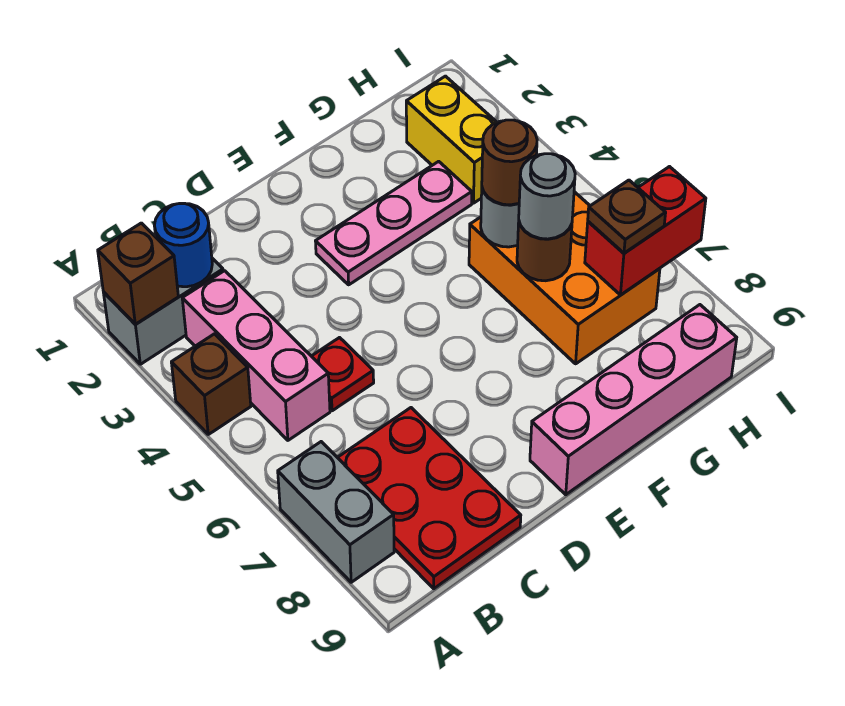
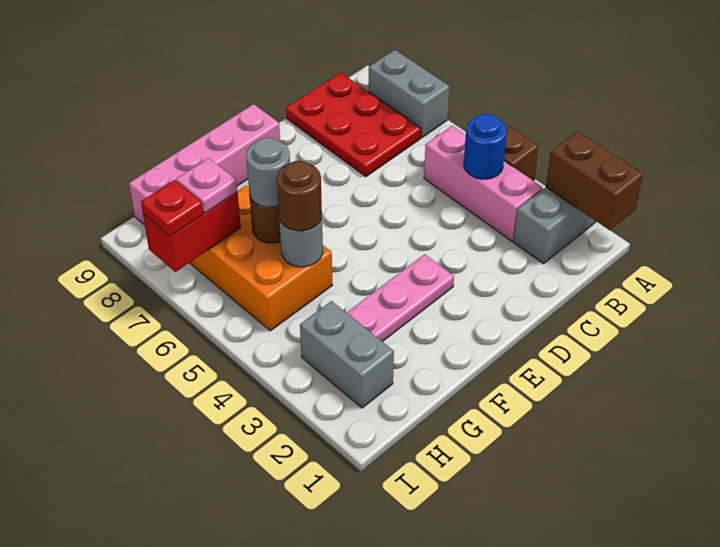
brown 1x1 brick [98,223,178,324] -> brown 1x2 brick [546,131,643,230]
blue 1x1 round brick [154,203,212,287] -> blue 1x1 round brick moved to [464,114,507,179]
red 1x1 plate [312,338,374,411] -> red 1x1 plate moved to [141,180,203,236]
yellow 1x2 brick [406,76,497,203] -> grey 1x2 brick [300,301,394,408]
brown 1x1 plate [588,180,666,253] -> pink 1x1 plate [176,158,238,213]

